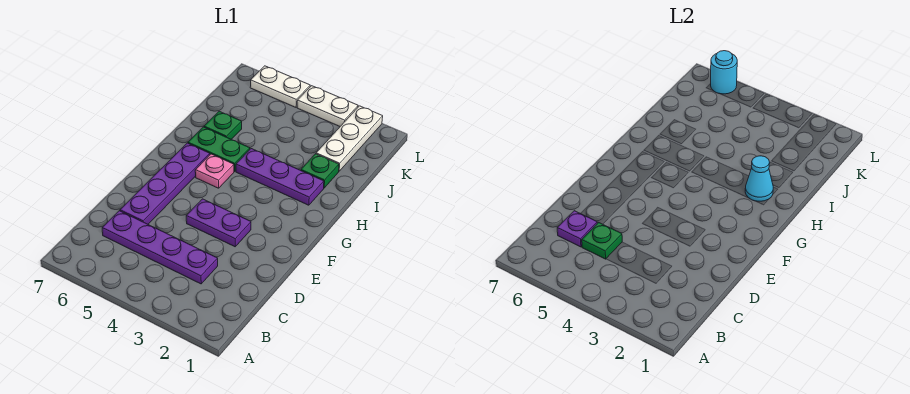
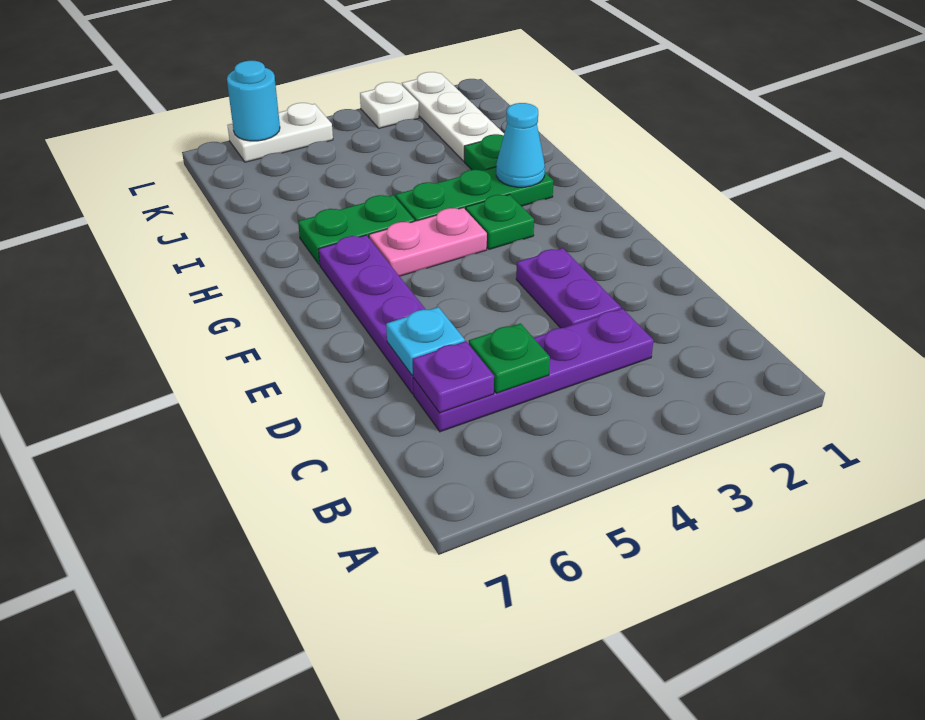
none -> cyan 1x1 plate [386,307,465,375]
purple 1x2 plate [186,199,251,247] -> purple 1x2 plate turned to [516,248,621,328]
pink 1x1 plate [195,154,234,188] -> pink 1x2 plate [369,208,487,276]
purple 1x3 plate [236,149,324,205] -> green 1x3 plate [396,167,553,221]
green 1x1 plate [204,111,242,139] -> green 1x1 plate moved to [466,194,534,249]
white 1x2 plate [297,86,358,126] -> white 1x1 plate [360,82,419,128]

